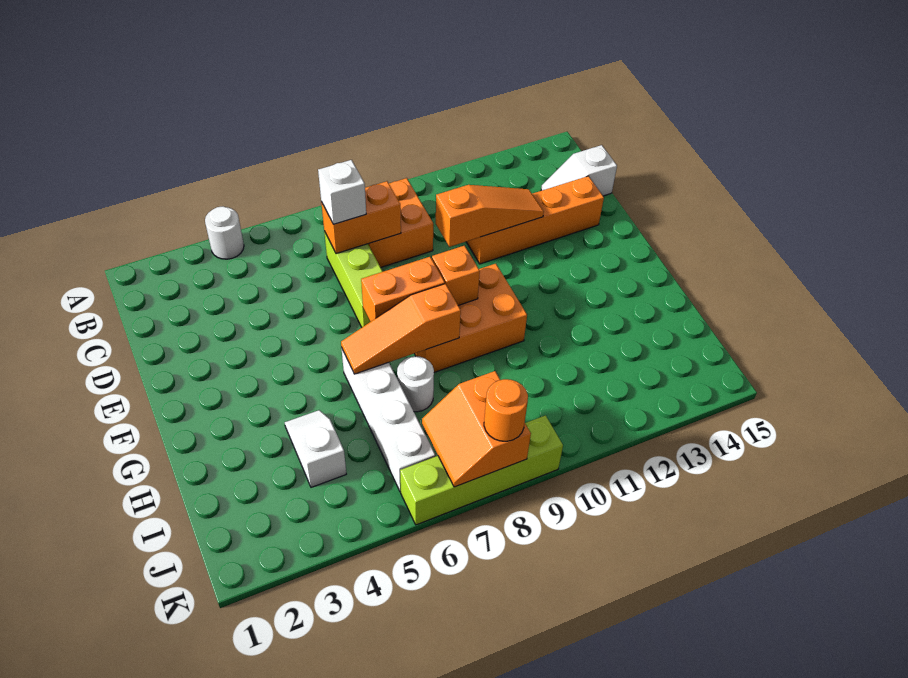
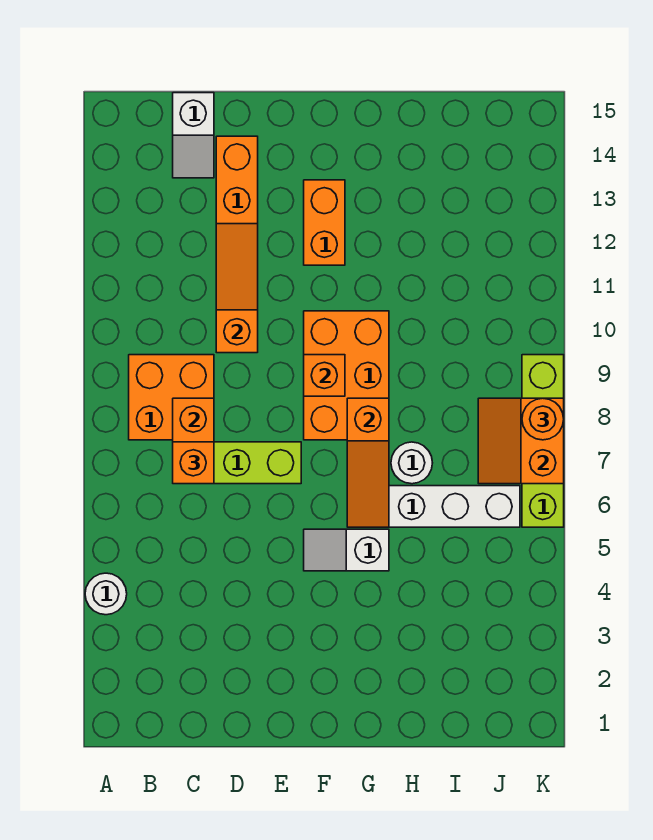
white 1x1 brick [318,160,366,224] -> orange 1x1 brick [173,442,214,484]
orange 1x2 brick [361,257,445,322] -> orange 1x2 brick moved to [304,180,345,265]
white 1x2 slope [285,410,346,487] -> white 1x2 slope moved to [304,529,389,571]
orange 2x2 slope [422,371,531,487] -> orange 2x2 slope turned to [478,398,564,484]

